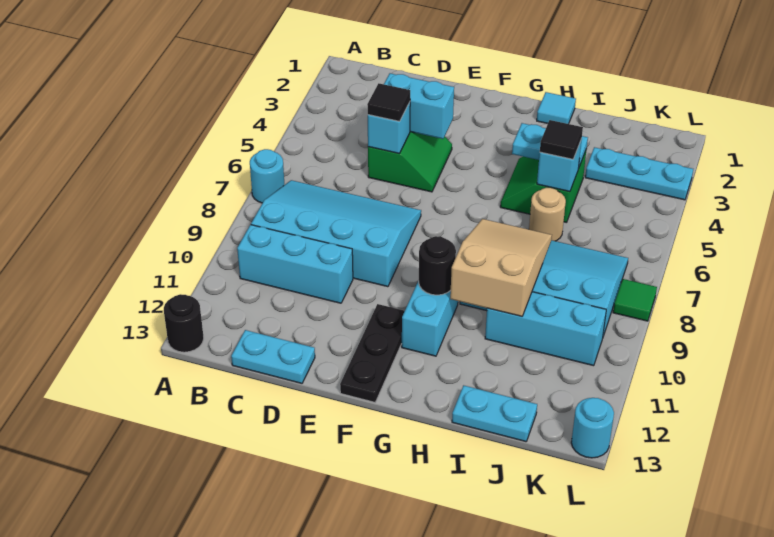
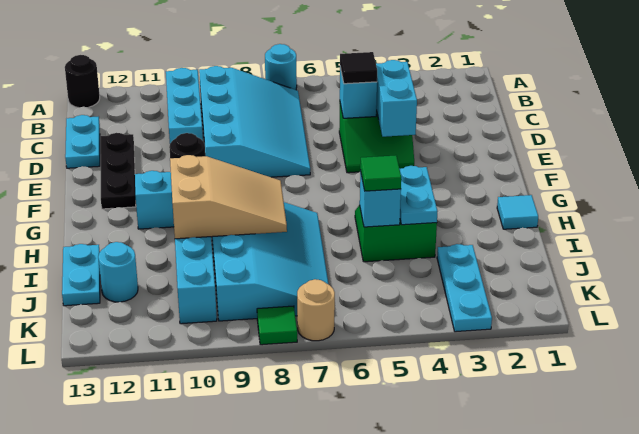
black 1x3 plate [340,304,405,402] -> black 1x3 plate turned to [100,133,136,209]
black 1x1 tile [540,120,583,159] -> green 1x1 tile [360,155,401,191]
tan 1x1 round brick [529,188,566,241] -> tan 1x1 round brick moved to [297,279,335,341]
cyan 1x1 round brick [571,398,614,458] -> cyan 1x1 round brick moved to [98,242,138,302]

